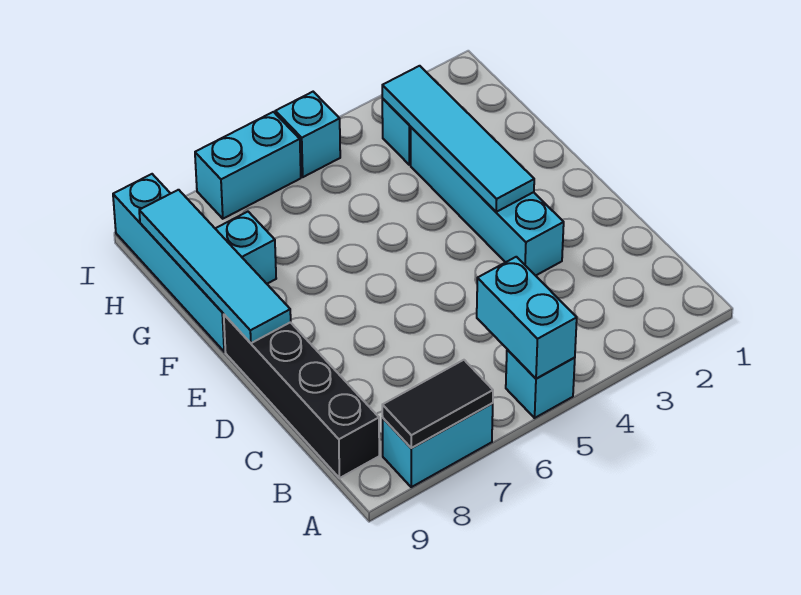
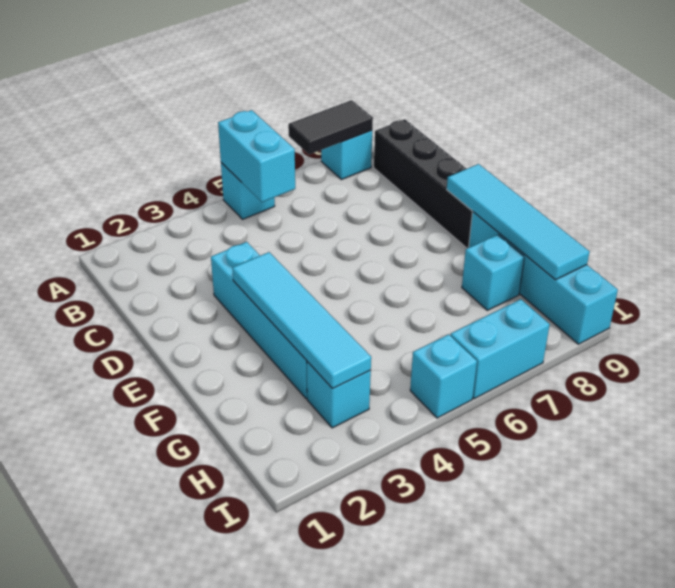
cyan 1x2 brick [383,403,493,487] -> cyan 1x1 brick [321,131,372,180]

